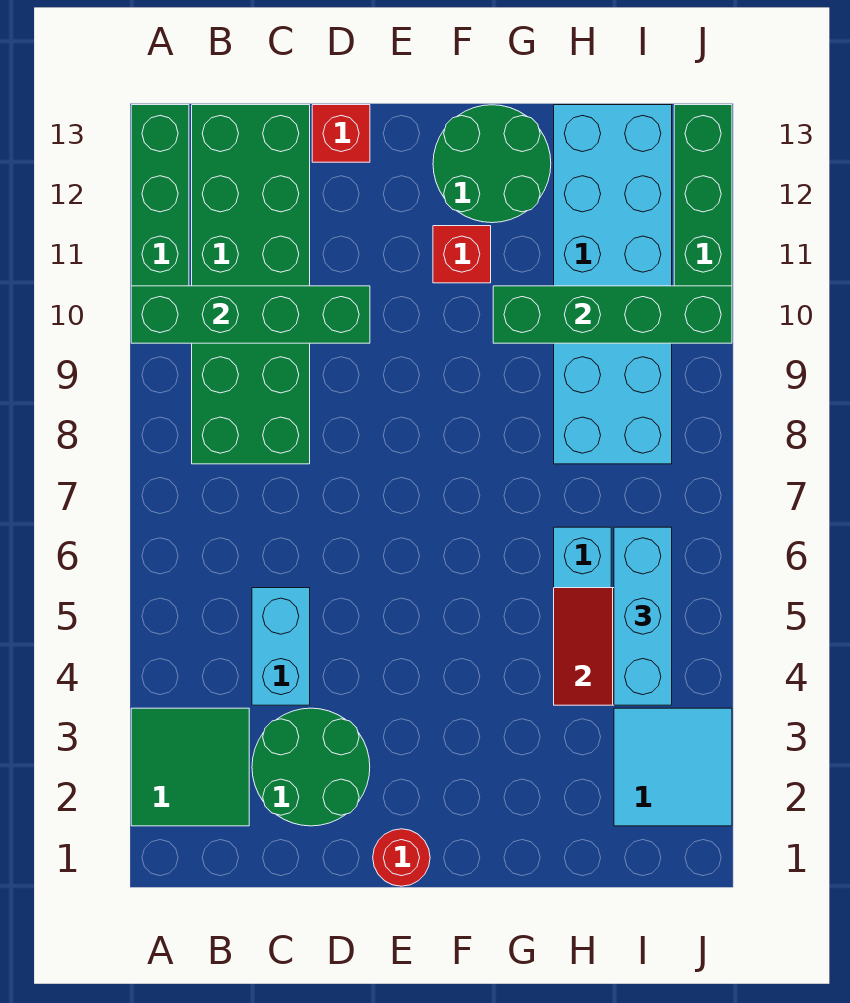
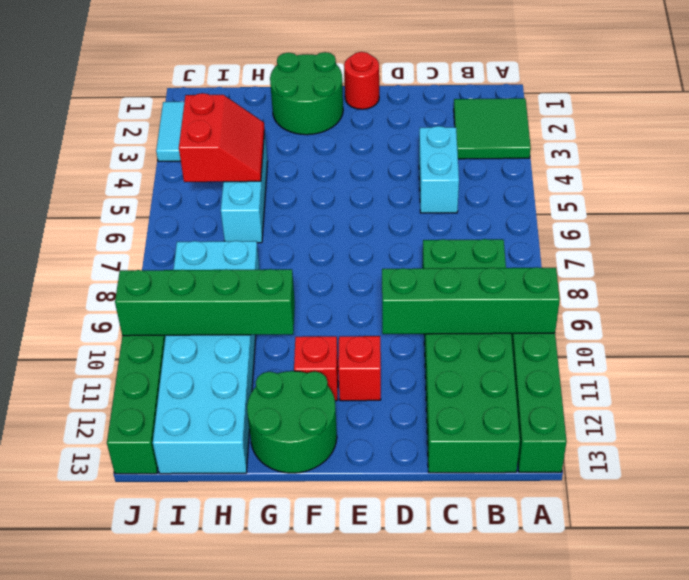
green 2x2 round brick [252,708,370,826] -> green 2x2 round brick moved to [270,52,343,135]
red 1x1 brick [312,105,370,162] -> red 1x1 brick moved to [338,336,381,401]
cyan 1x3 brick [614,527,672,705] -> none

